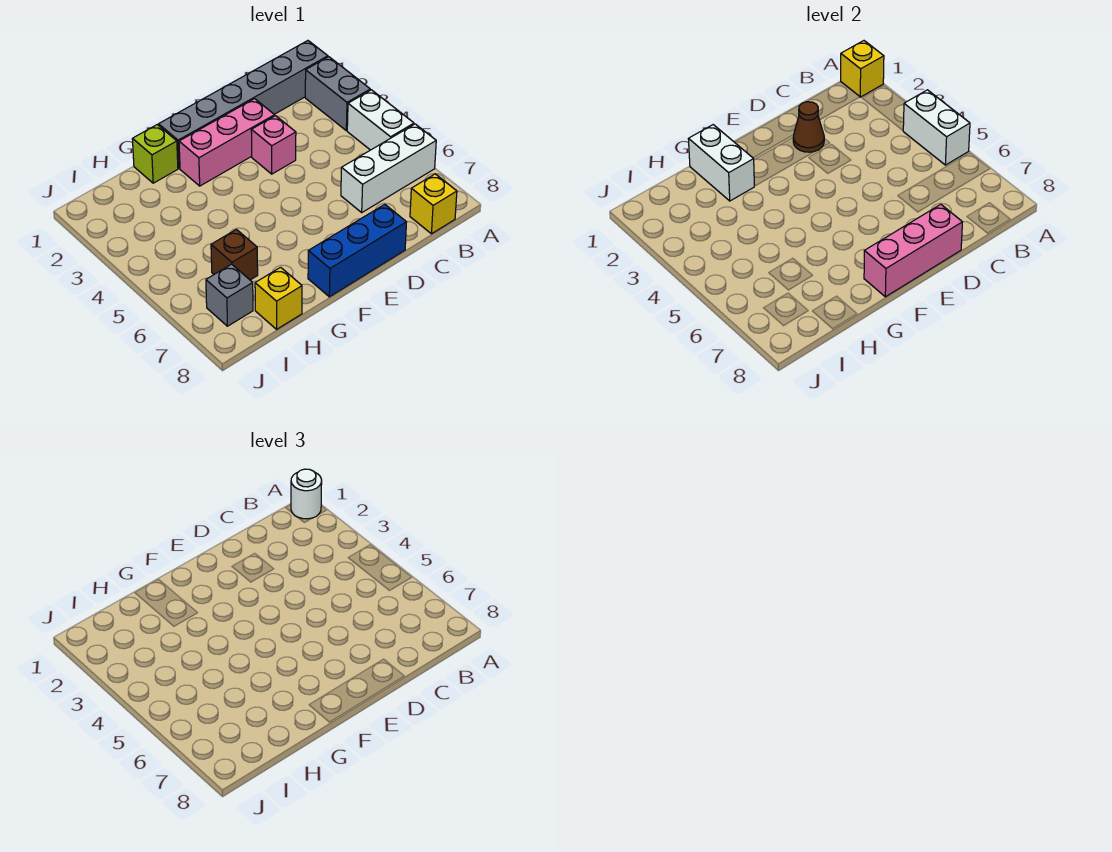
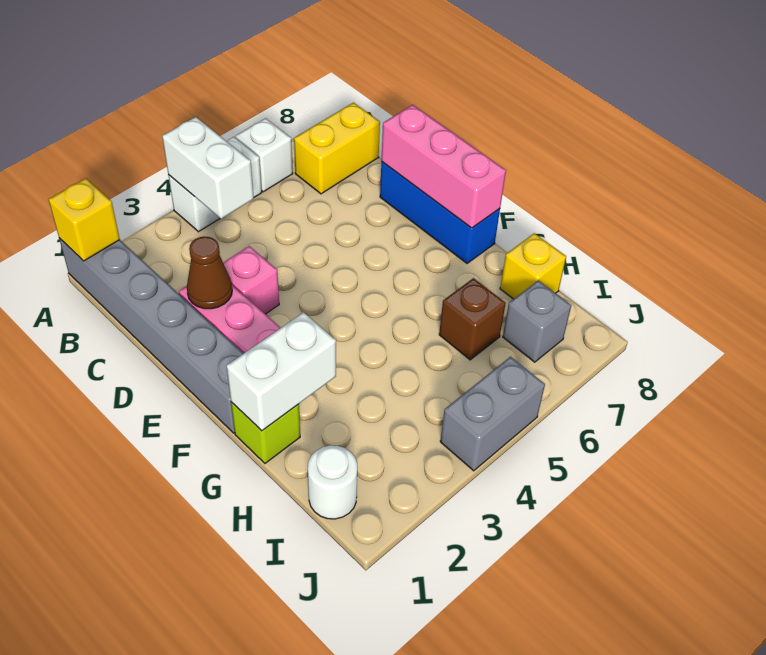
white 1x1 round brick [291,469,322,519] -> white 1x1 round brick moved to [308,445,357,519]
grey 1x2 brick [305,57,370,131] -> grey 1x2 brick moved to [440,357,545,471]
white 1x2 brick [903,90,970,165] -> white 1x2 brick turned to [162,117,254,219]
white 1x3 brick [341,124,436,212] -> white 1x1 brick [235,118,293,192]
yellow 1x1 brick [410,174,457,234] -> yellow 1x2 brick [294,103,380,194]

